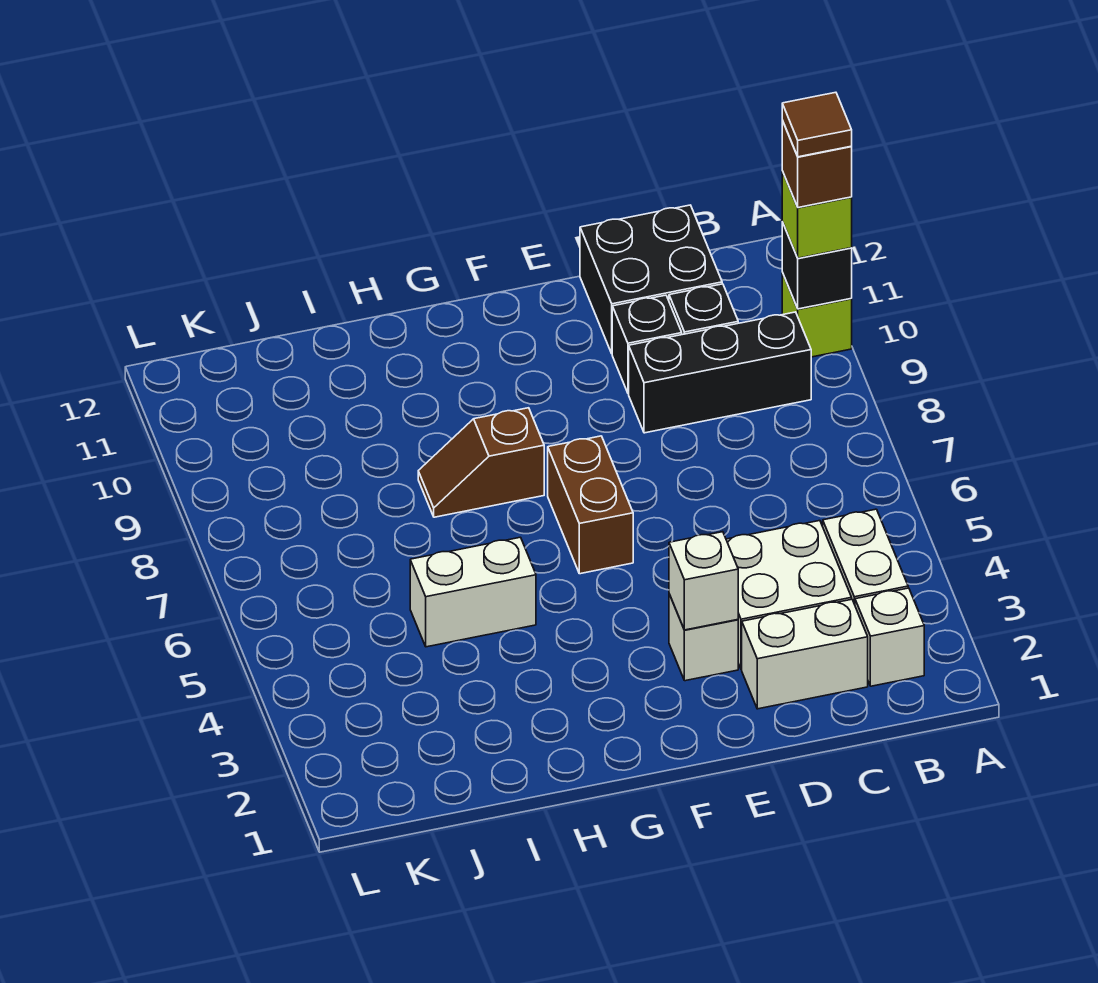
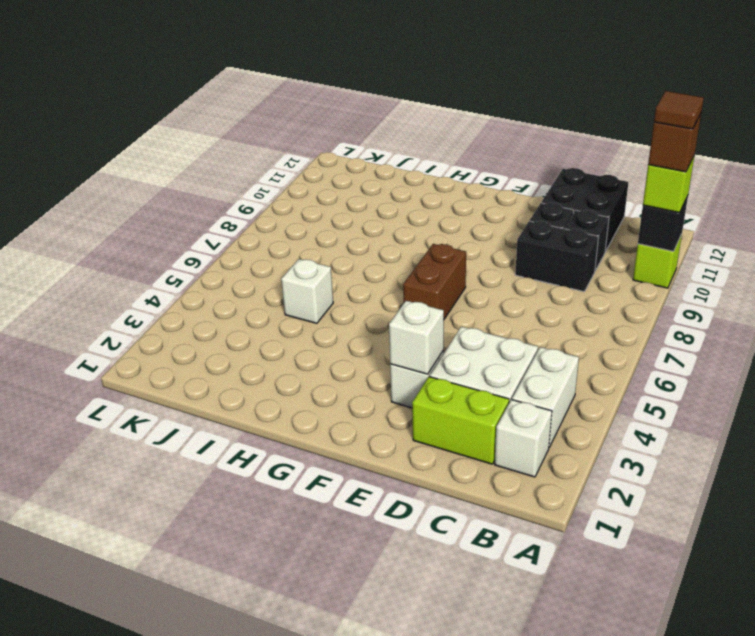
black 1x3 brick [629,312,811,433] -> black 1x2 brick [515,221,598,291]
white 1x2 brick [742,599,868,709] -> lime 1x2 brick [412,377,509,464]
brown 1x2 slope [418,408,544,517] -> none
white 1x2 brick [410,537,536,647] -> white 1x1 brick [281,259,333,323]

